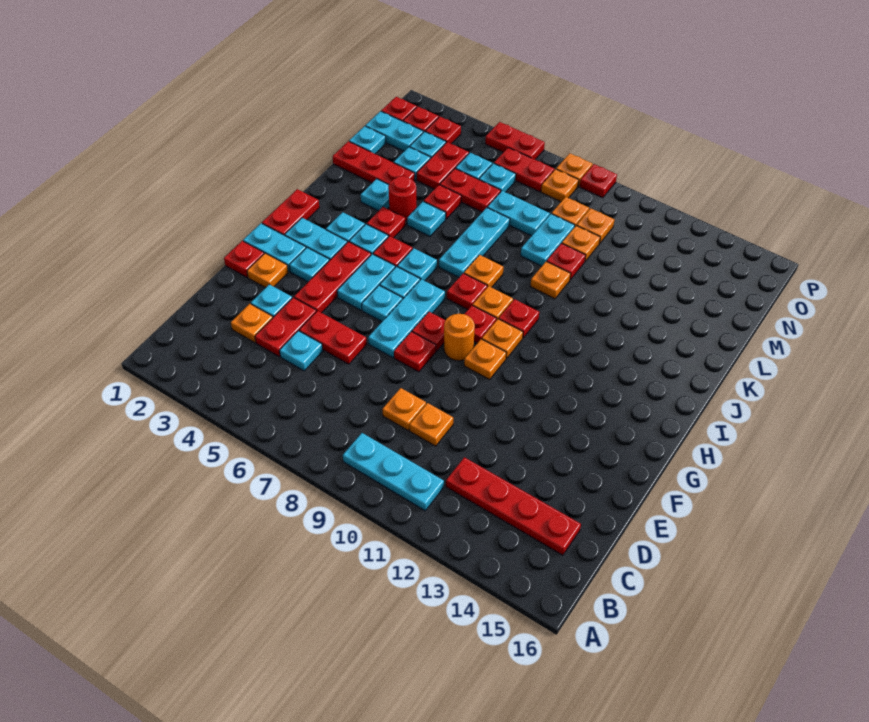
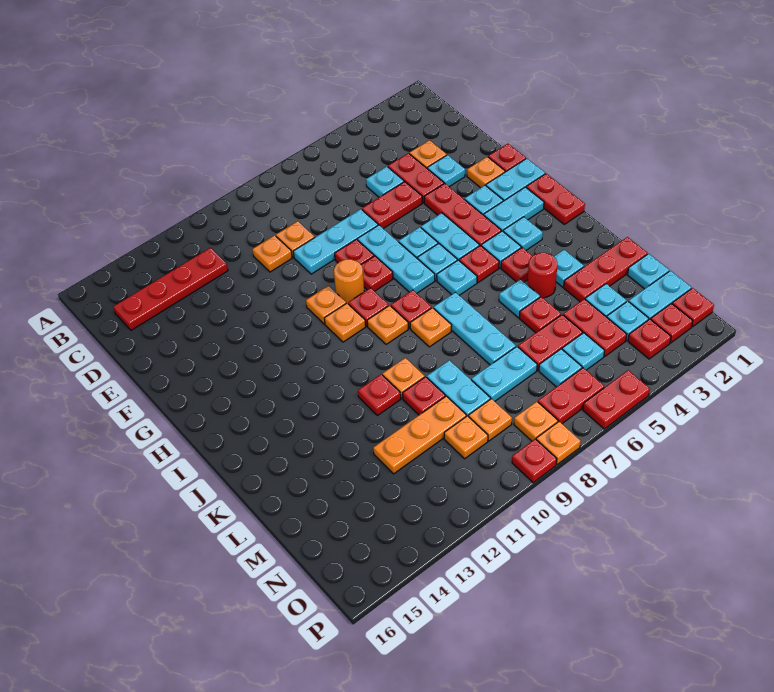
cyan 1x3 plate [343,433,444,511] -> cyan 1x3 plate moved to [293,209,378,274]
red 1x1 plate [499,299,539,338] -> red 1x1 plate moved to [358,374,401,416]
orange 1x1 plate [562,226,600,261] -> orange 1x3 plate [373,396,466,474]

